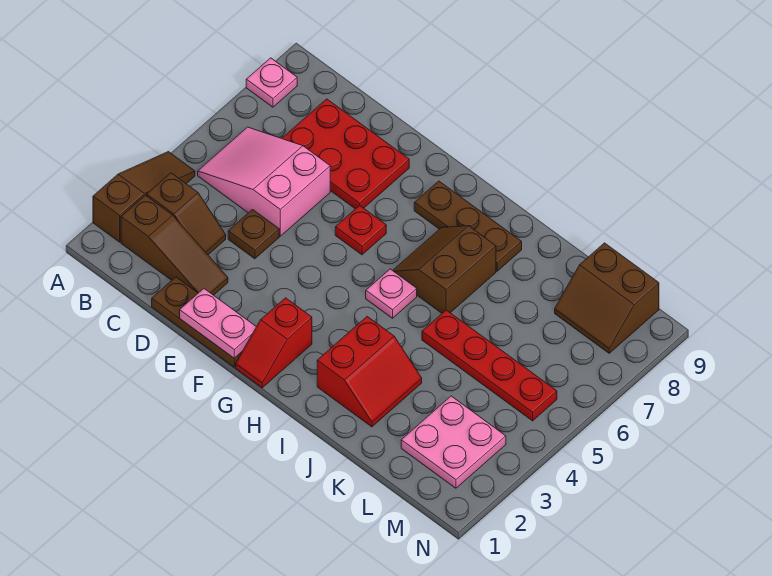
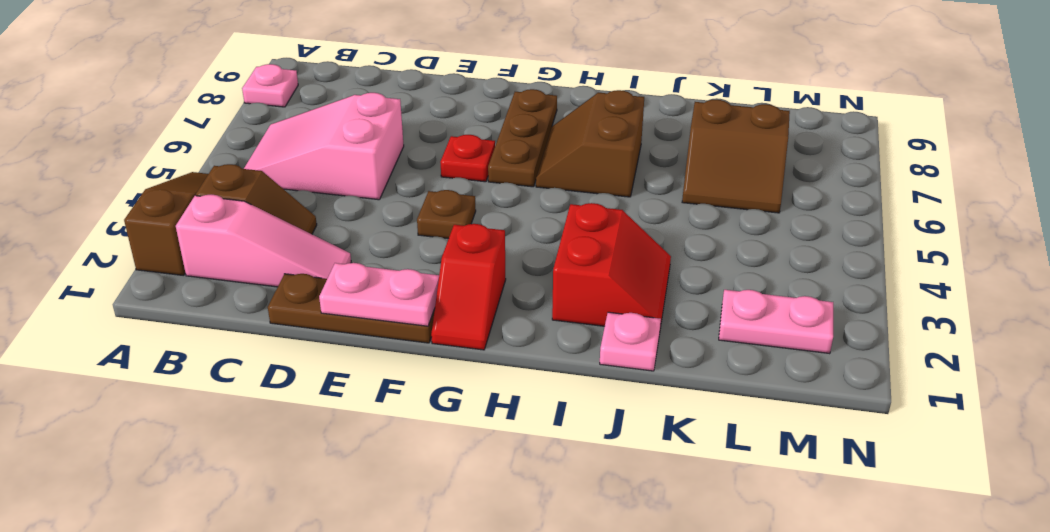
brown 1x3 slope [121,195,228,295] -> pink 1x3 slope [176,195,351,287]
red 2x3 plate [282,99,409,209] -> none
brown 1x1 plate [228,210,279,259] -> brown 1x1 plate moved to [417,190,476,239]
brown 1x3 plate [414,181,522,271] -> brown 1x3 plate turned to [488,89,557,187]
pink 1x1 plate [366,269,417,318] -> pink 1x1 plate moved to [600,312,661,371]
red 1x4 plate [422,310,557,421] -> none
pink 2x2 plate [401,396,506,488] -> pink 1x2 plate [719,290,833,354]
brown 2x2 slope [555,243,659,353] -> brown 2x2 slope moved to [682,100,790,213]

